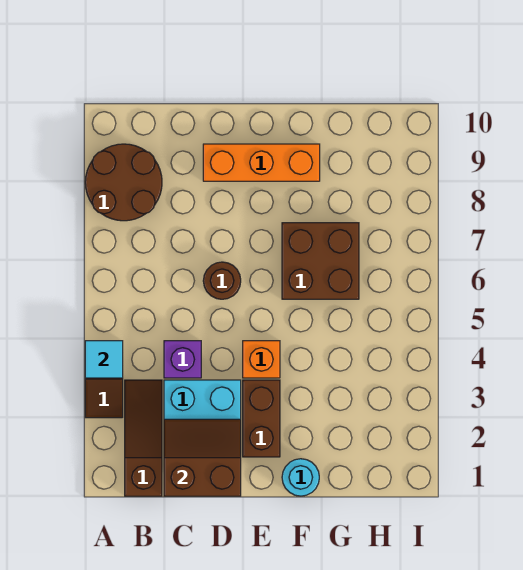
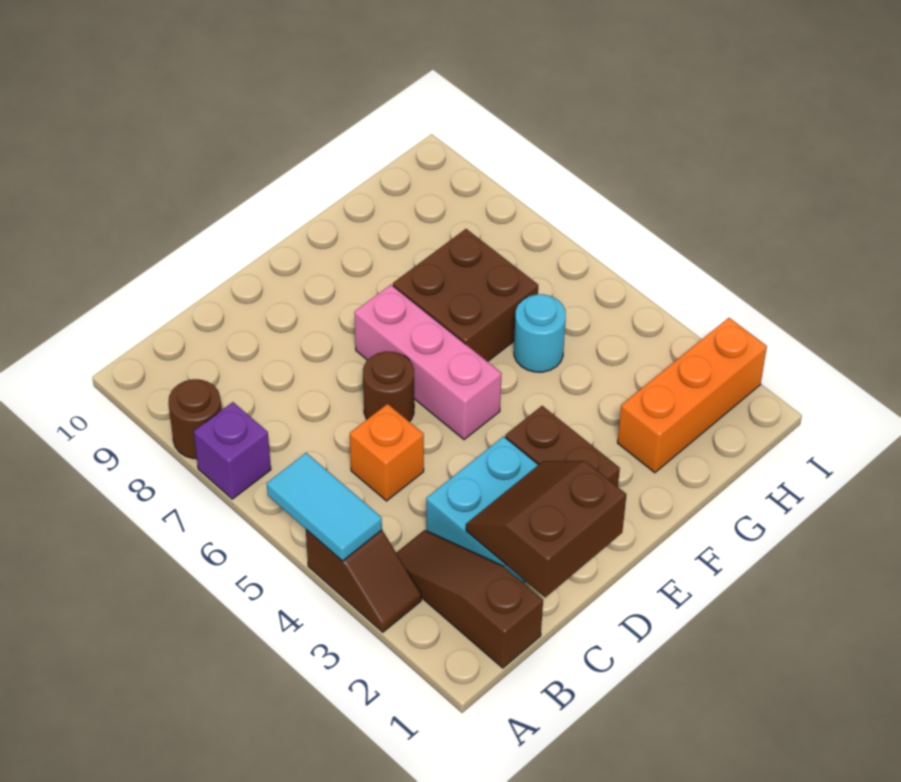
cyan 1x1 tile [85,341,123,378] -> cyan 1x2 tile [267,453,382,561]
brown 2x2 round brick [85,144,162,221] -> brown 1x1 round brick [168,379,222,459]
purple 1x1 brick [164,341,201,378] -> purple 1x1 brick moved to [194,402,271,499]
orange 1x3 brick [203,144,320,181] -> orange 1x3 brick moved to [617,318,767,473]
orange 1x1 brick [243,341,280,378] -> orange 1x1 brick moved to [350,404,424,501]
none -> pink 1x3 brick [354,285,502,440]
cyan 1x1 round brick [282,459,319,496] -> cyan 1x1 round brick moved to [514,294,566,372]

